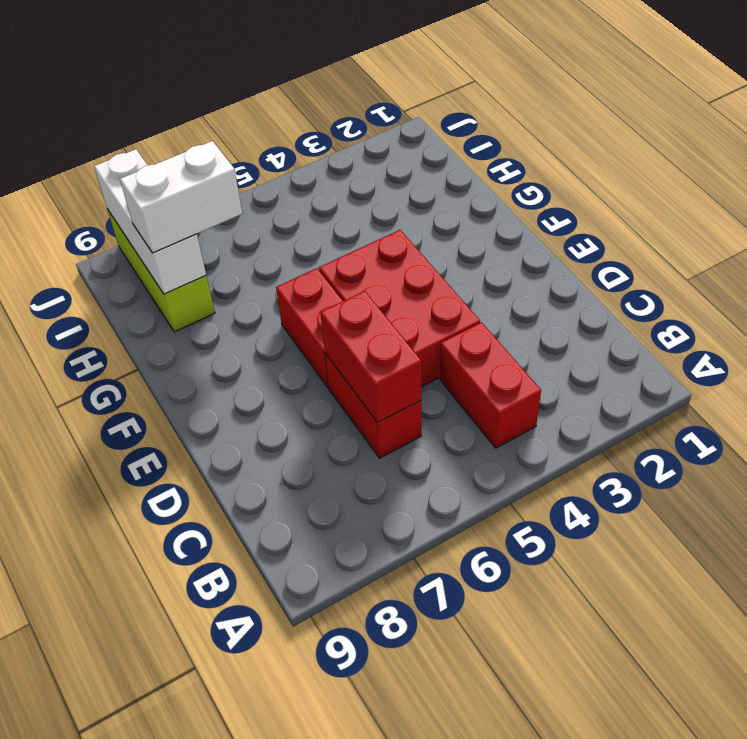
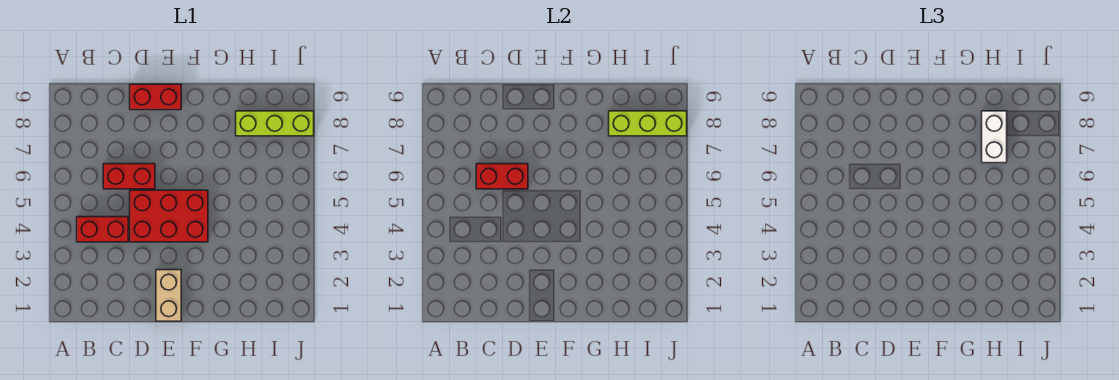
none -> tan 1x2 brick [156,270,181,321]
red 1x2 brick [276,268,343,387] -> red 1x2 brick moved to [130,84,181,110]
white 1x3 brick [94,149,206,294] -> lime 1x3 brick [609,111,687,136]

